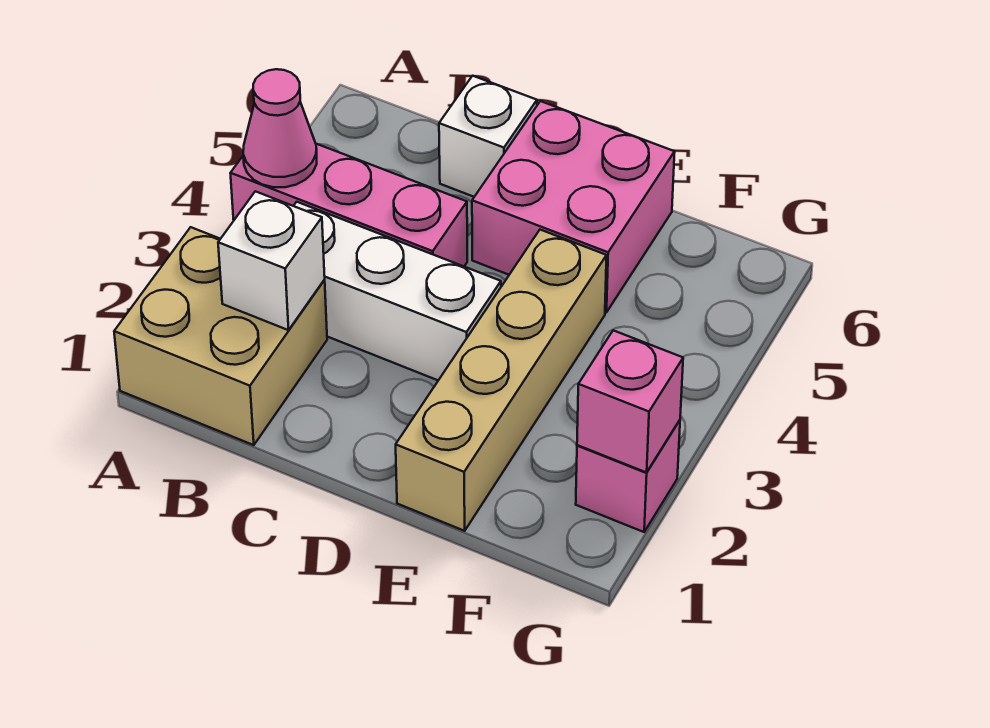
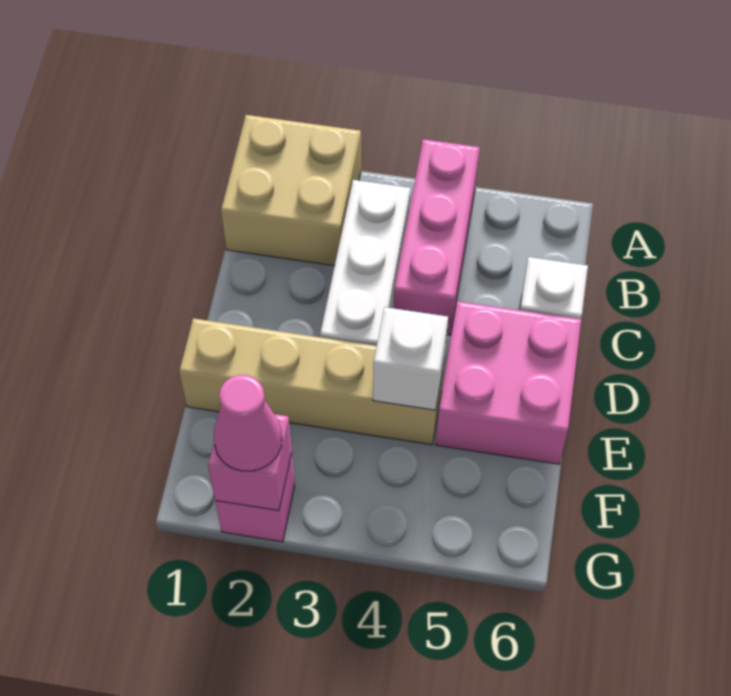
pink 1x1 cone [243,69,317,187] -> pink 1x1 cone moved to [213,375,282,471]
white 1x1 brick [218,191,325,330] -> white 1x1 brick moved to [373,307,448,410]

